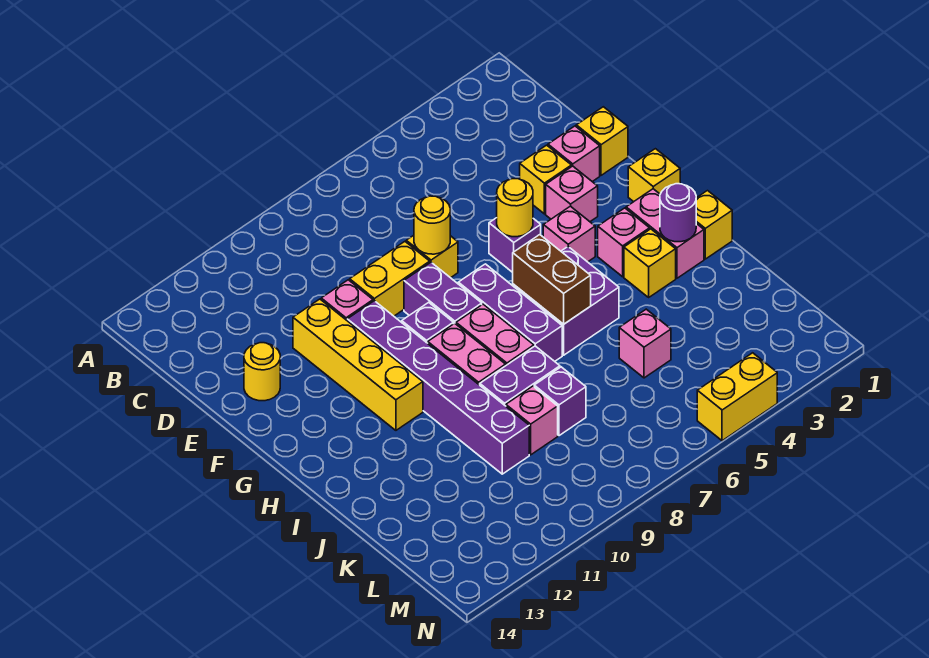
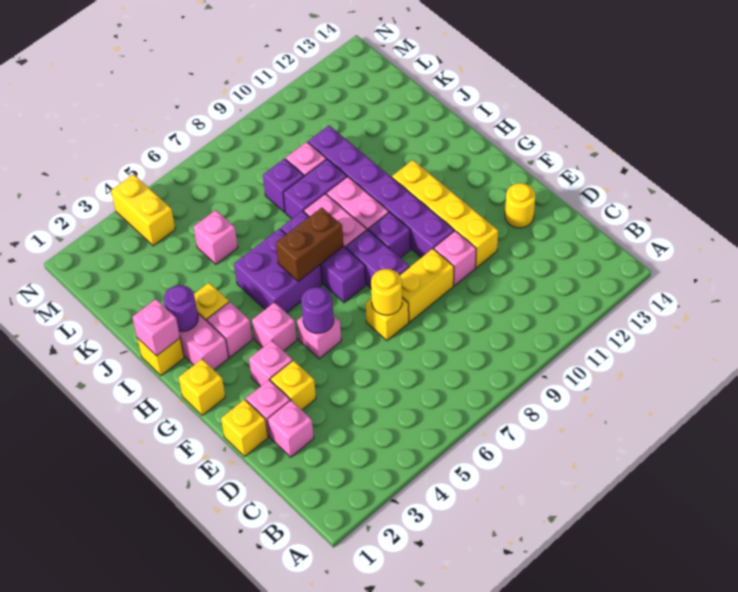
none -> pink 1x1 brick [268,400,314,457]
purple 1x1 brick [489,218,541,272] -> pink 1x1 brick [297,315,341,359]
yellow 1x1 round brick [497,179,533,237] -> purple 1x1 round brick [301,287,334,333]
brown 1x2 brick [513,235,591,324] -> brown 1x2 brick turned to [276,207,343,281]
none -> pink 1x1 brick [132,299,180,356]
yellow 1x2 brick [697,353,777,441] -> yellow 1x2 brick turned to [111,174,175,246]

